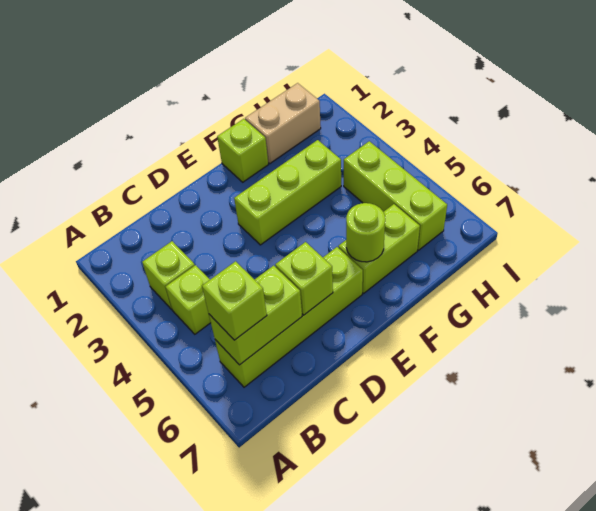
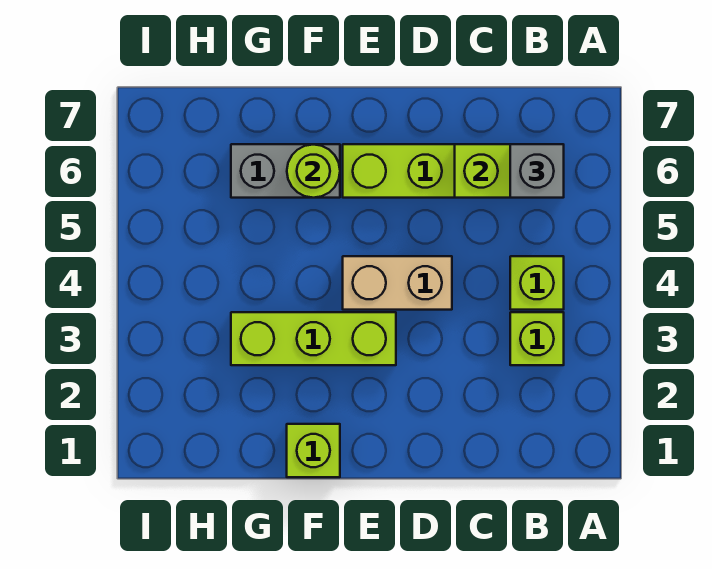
lime 1x1 brick [202,261,267,340] -> grey 1x1 brick [510,144,564,198]
lime 1x1 brick [275,242,333,315] -> none
lime 1x2 brick [338,204,420,293] -> grey 1x2 brick [231,144,340,198]
tan 1x2 brick [245,83,321,164] -> tan 1x2 brick moved to [343,256,452,310]
lime 1x3 brick [344,141,447,250] -> none

